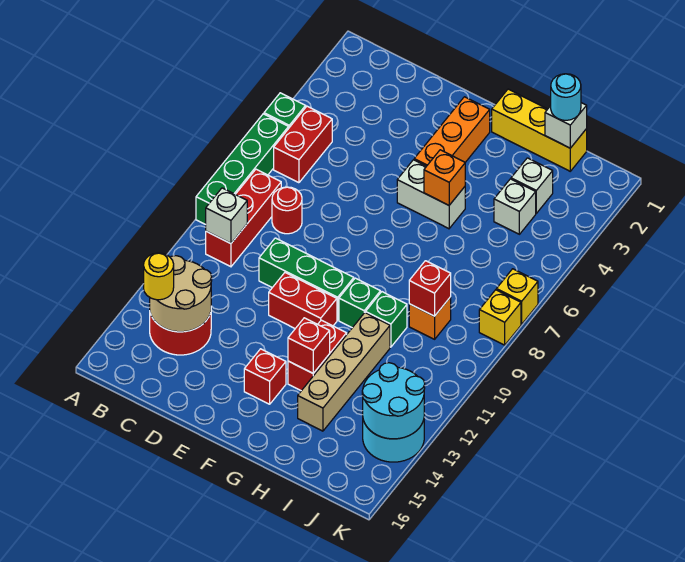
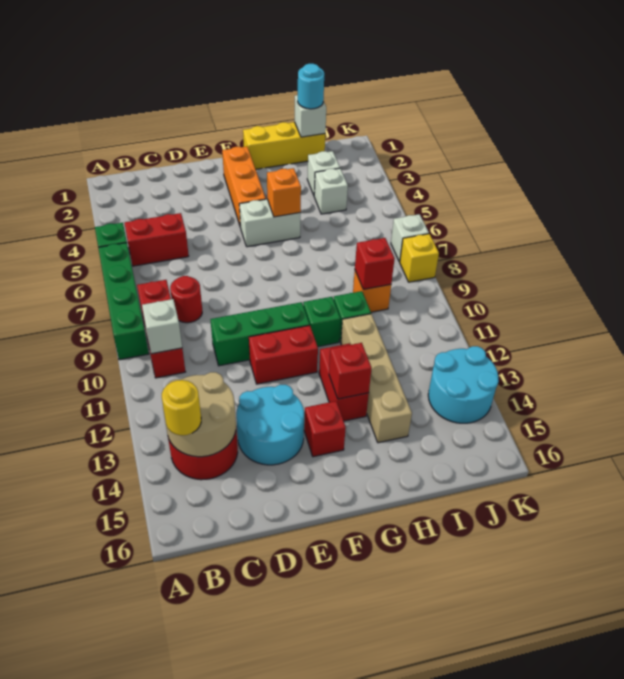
red 1x2 brick [274,106,332,183] -> red 1x2 brick turned to [125,213,189,266]
cyan 2x2 round brick [362,363,425,439] -> cyan 2x2 round brick moved to [236,384,304,465]
yellow 1x1 brick [496,269,538,324] -> white 1x1 brick [391,214,429,262]

